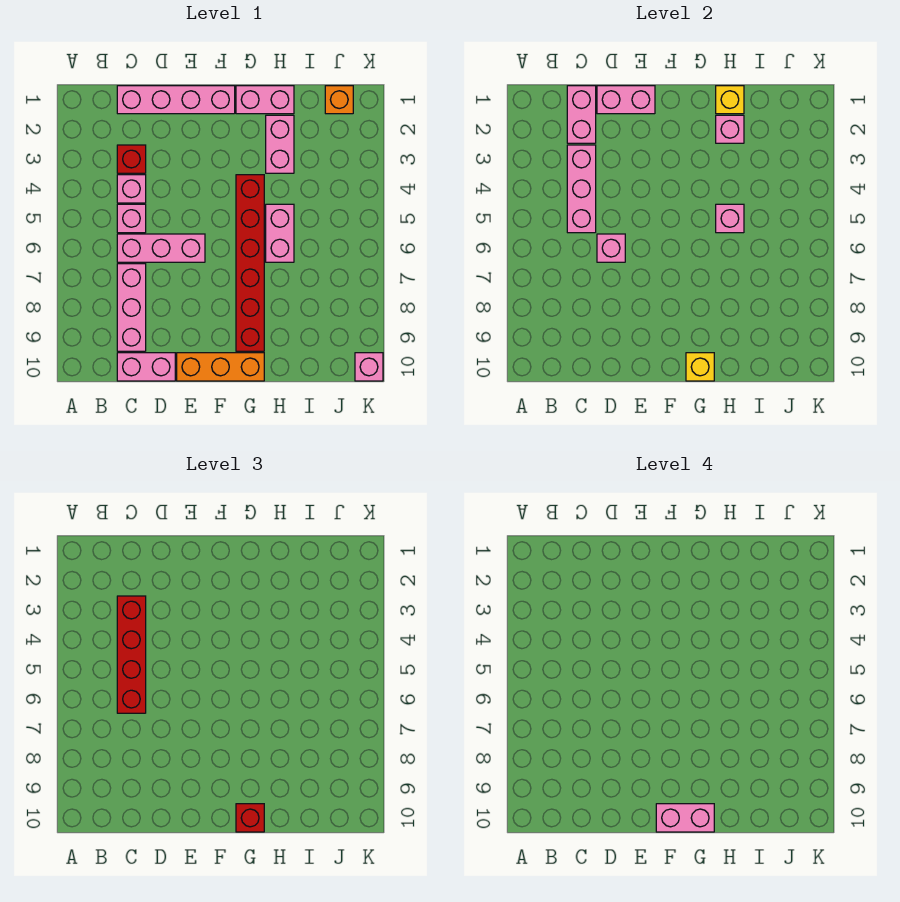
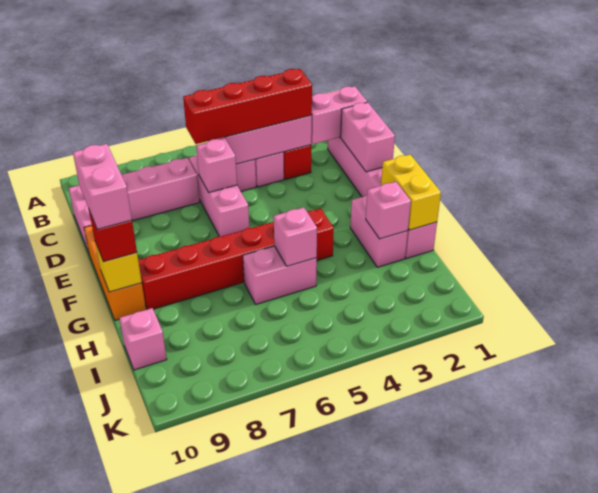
yellow 1x1 brick [716,86,744,114] -> yellow 1x2 brick [381,155,441,230]
pink 1x2 brick [266,115,294,173] -> pink 1x2 brick turned to [350,195,408,267]
orange 1x1 brick [325,86,353,114] -> none
pink 1x1 brick [355,353,383,381] -> pink 1x1 brick moved to [119,308,167,370]

